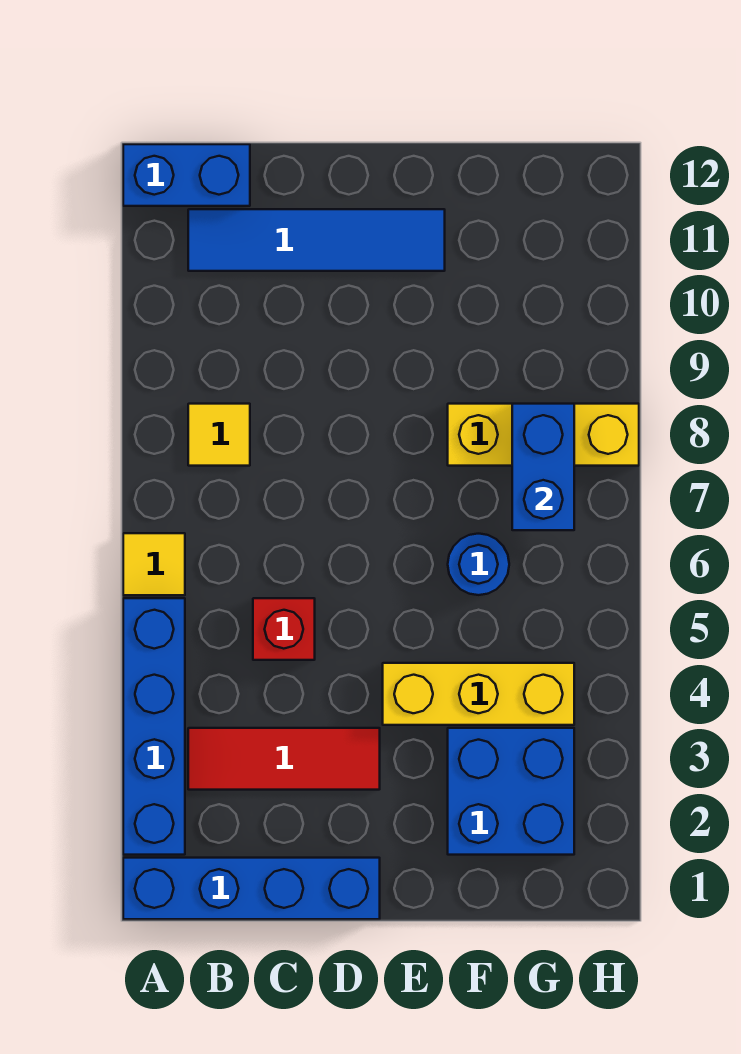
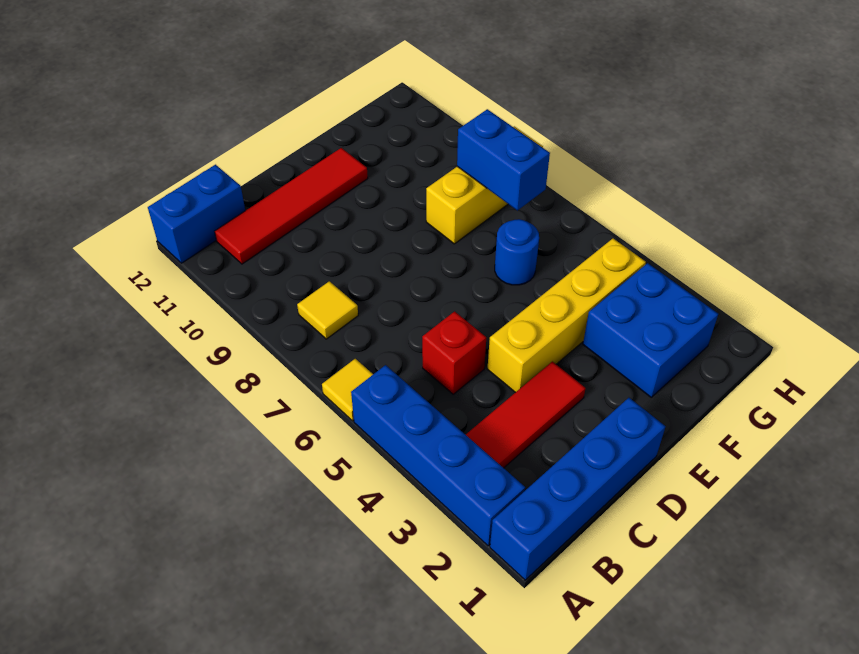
blue 1x4 tile [188,209,445,271] -> red 1x4 tile [215,148,368,264]
yellow 1x3 brick [383,663,574,725] -> yellow 1x4 brick [487,239,646,393]

